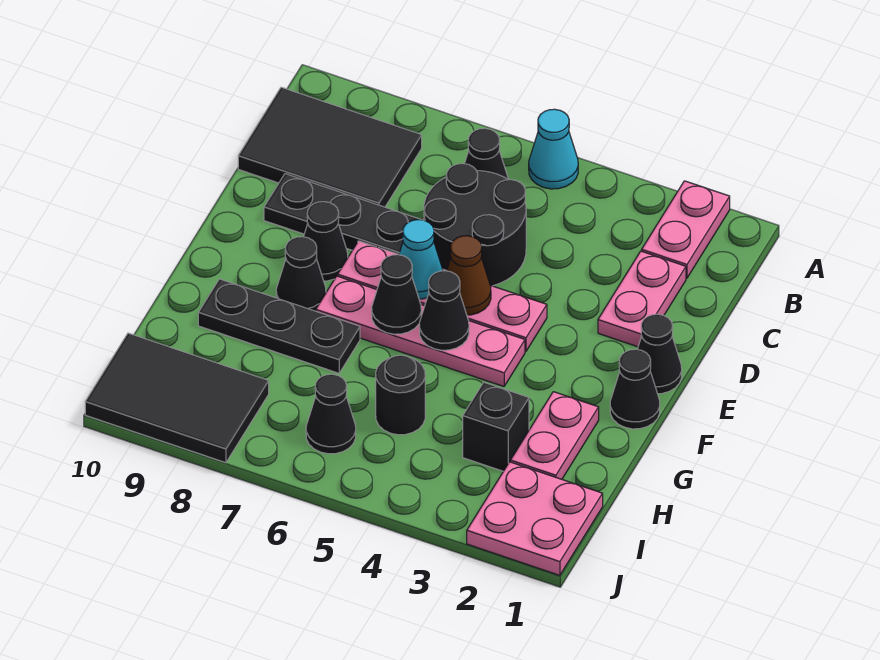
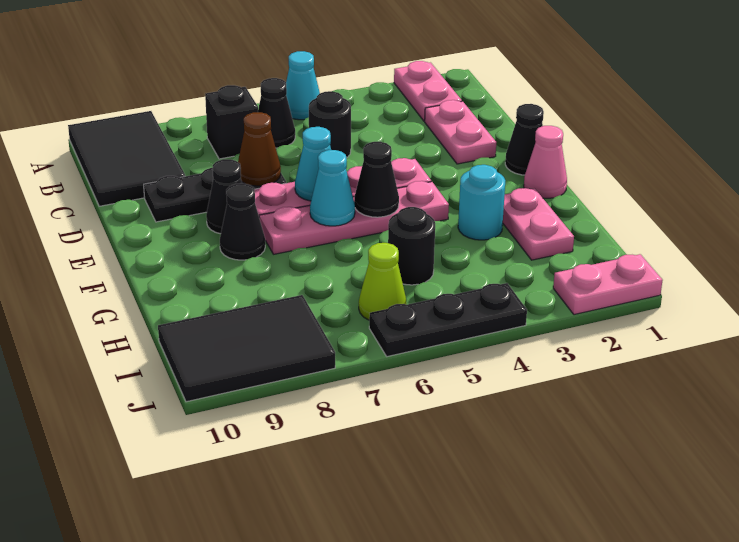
black 2x3 tile [238,87,422,207] -> black 2x3 tile turned to [68,111,185,206]
black 2x2 round brick [424,164,526,286] -> black 1x1 round brick [309,91,351,158]
brown 1x1 cone [447,236,491,315] -> brown 1x1 cone moved to [238,112,281,186]
black 1x1 cone [610,349,660,429] -> pink 1x1 cone [524,126,567,198]
black 1x1 cone [372,255,421,334] -> cyan 1x1 cone [310,150,355,226]
none -> cyan 1x1 round brick [458,165,505,240]
black 1x3 plate [198,279,360,373] -> black 1x3 plate moved to [369,283,527,357]
black 1x1 brick [463,382,529,471] -> black 1x1 brick moved to [205,85,258,159]
pink 2x2 plate [467,462,603,575] -> pink 1x2 plate [553,254,663,315]
black 1x1 cone [306,374,356,454] -> lime 1x1 cone [359,243,406,320]

